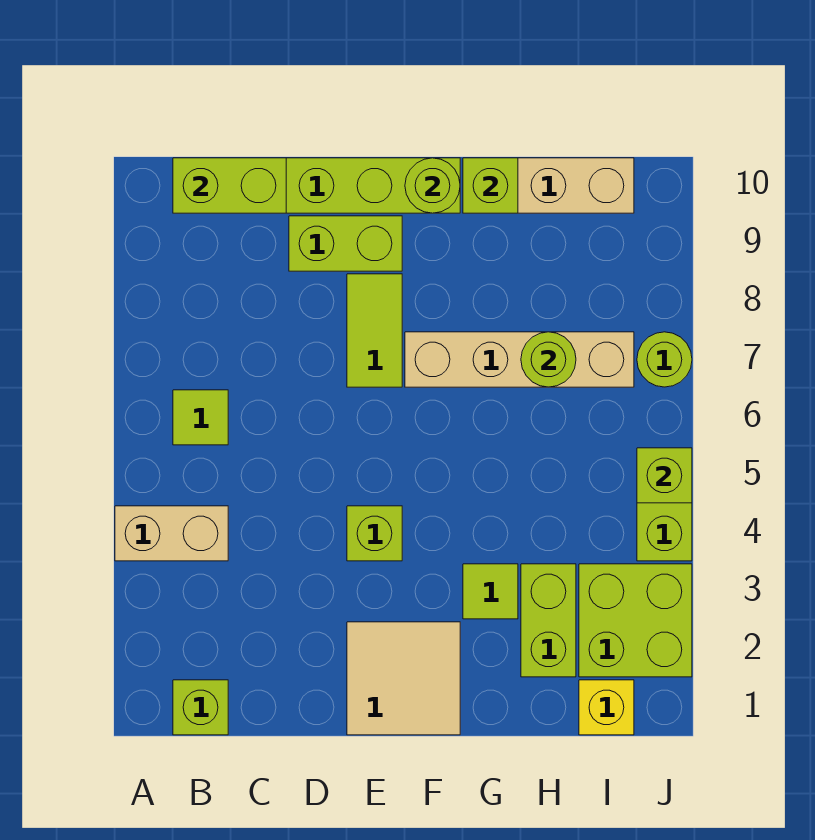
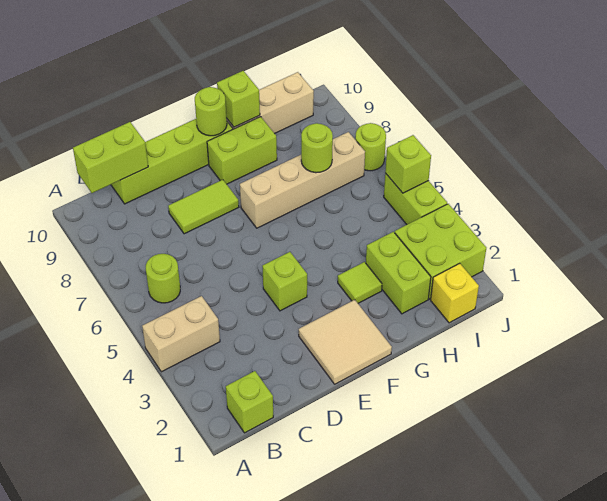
lime 1x1 tile [173,390,228,445] -> lime 1x1 round brick [146,254,180,303]
lime 1x2 brick [289,216,402,271] -> lime 1x2 brick moved to [207,117,277,184]
lime 1x2 tile [347,274,402,387] -> lime 1x2 tile turned to [168,180,239,234]

